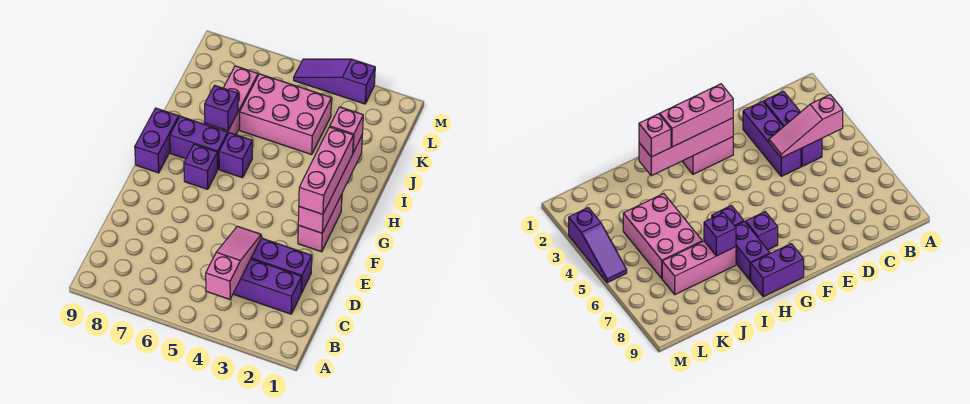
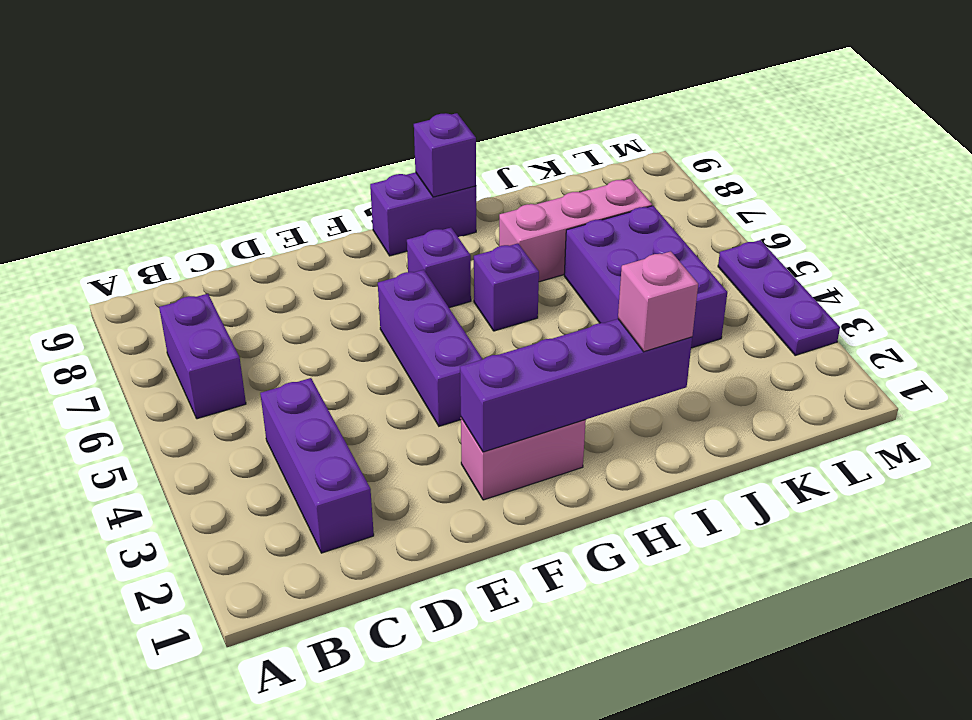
pink 1x3 slope [206,226,261,299] -> none
purple 1x3 brick [251,238,312,293] -> purple 1x3 brick moved to [378,270,483,426]
pink 1x4 brick [298,136,362,233] -> purple 1x4 brick [460,319,692,452]
pink 1x3 brick [299,127,353,214] -> none
purple 1x2 brick [170,116,228,169] -> purple 1x2 brick moved to [159,294,246,419]
purple 1x1 brick [205,85,238,131] -> purple 1x1 brick moved to [414,113,476,197]
pink 2x3 brick [240,74,332,155] -> purple 2x3 brick [564,206,727,348]
purple 1x3 slope [294,59,375,104] -> purple 1x3 plate [718,240,840,356]

